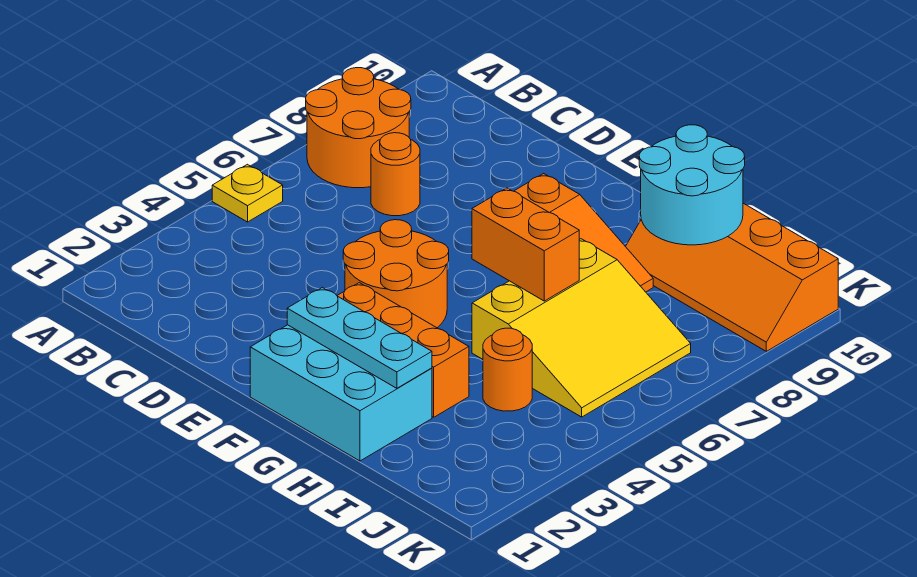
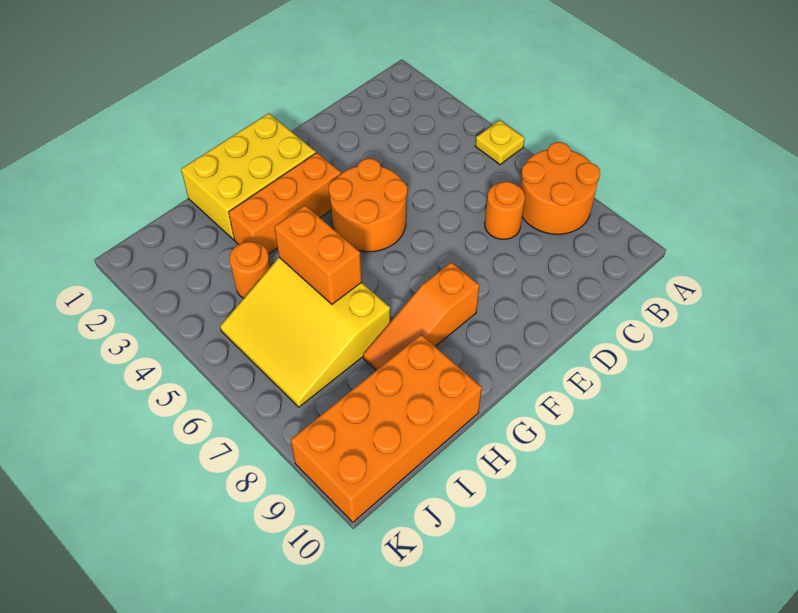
cyan 2x3 brick [250,325,432,461] -> yellow 2x3 brick [181,113,316,240]
cyan 1x3 plate [287,287,432,388] -> none
orange 1x2 brick [472,188,579,301] -> orange 1x2 brick turned to [274,205,362,304]
orange 2x4 slope [626,203,838,351] -> orange 2x4 brick [291,335,482,522]
cyan 2x2 round brick [639,125,745,245] -> none

